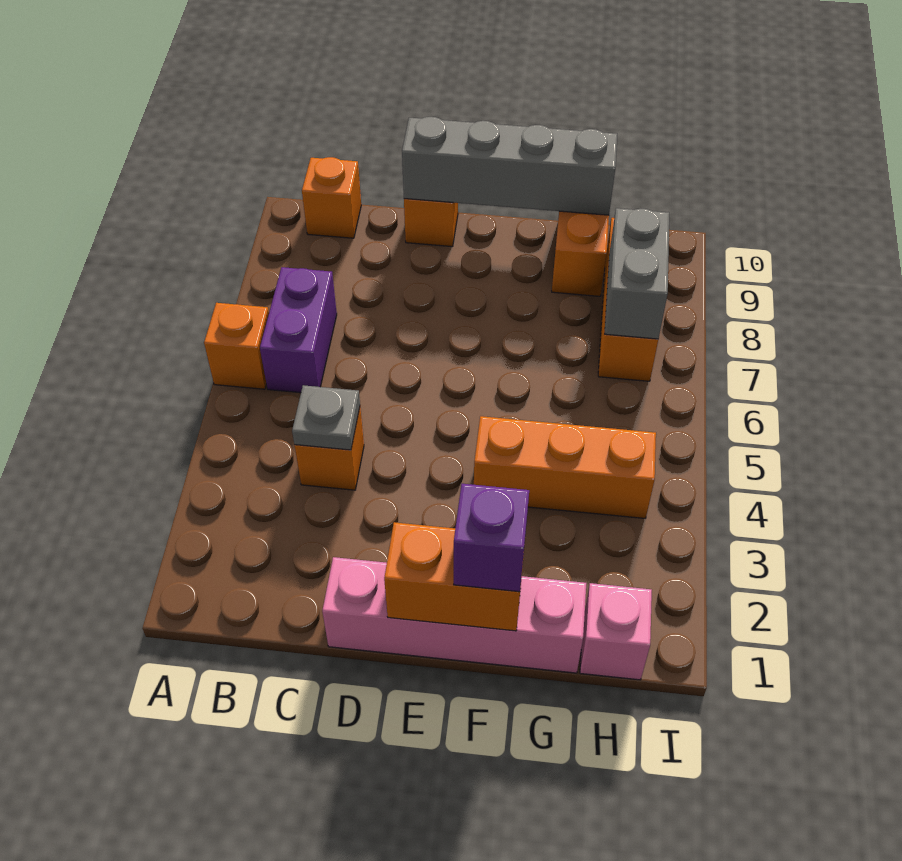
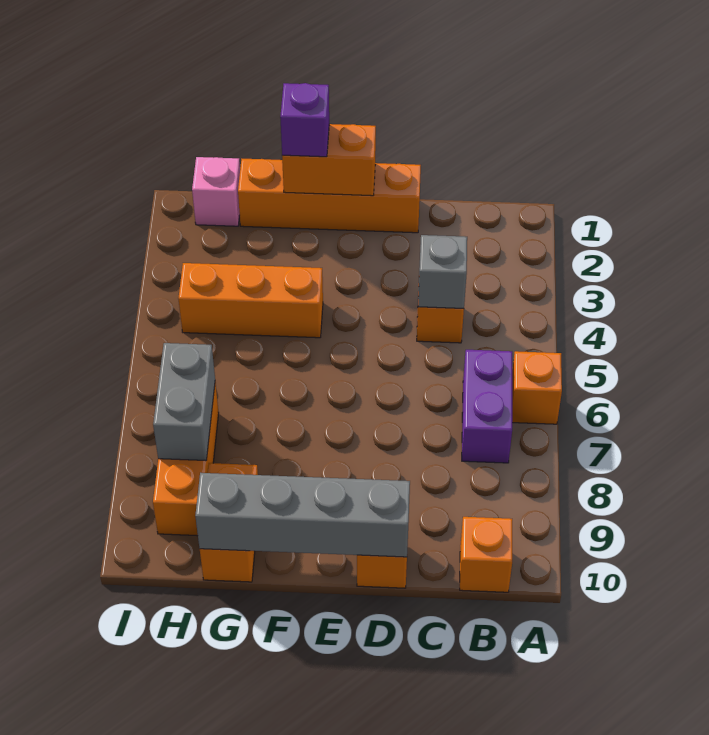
grey 1x1 plate [292,385,360,450] -> grey 1x1 brick [418,235,467,308]
pink 1x4 brick [322,557,586,673] -> orange 1x4 brick [238,159,421,233]

